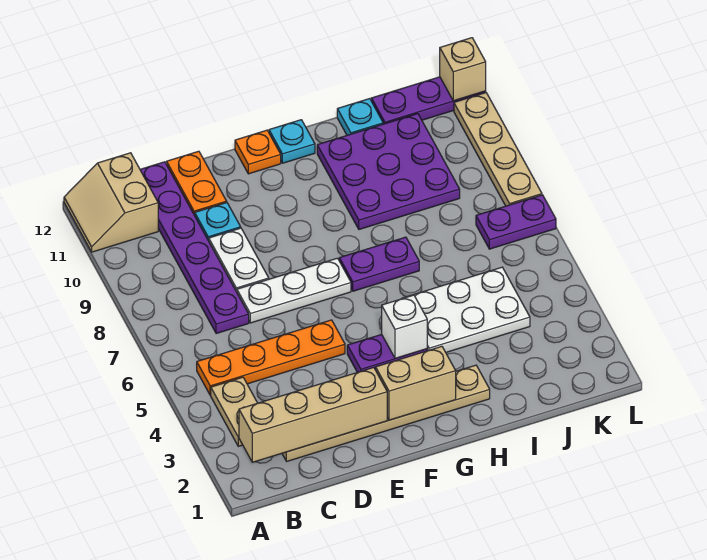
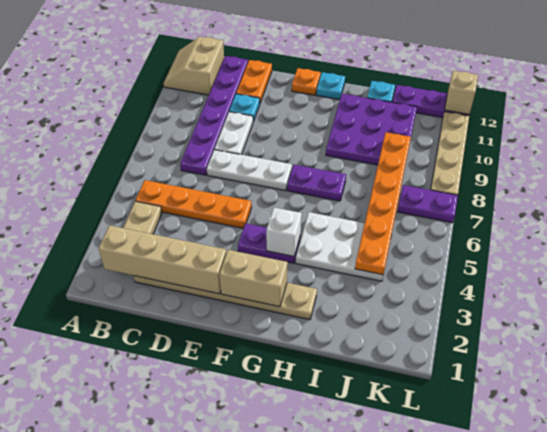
none -> orange 1x6 plate [355,132,411,275]

